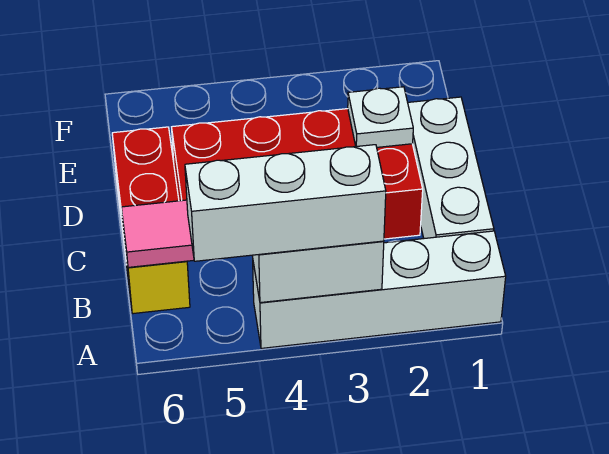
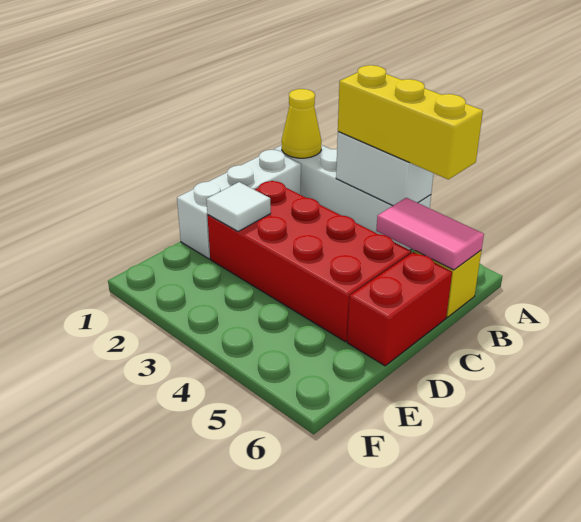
none -> yellow 1x1 cone [282,89,321,158]
white 1x3 brick [185,145,386,261] -> yellow 1x3 brick [338,65,483,180]
white 1x1 plate [348,87,413,147] -> white 1x1 tile [206,182,271,231]

